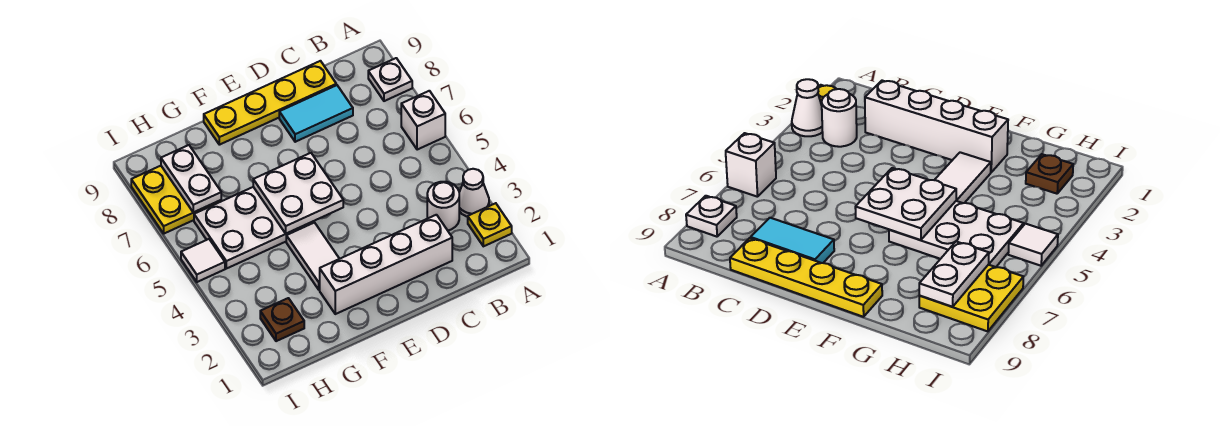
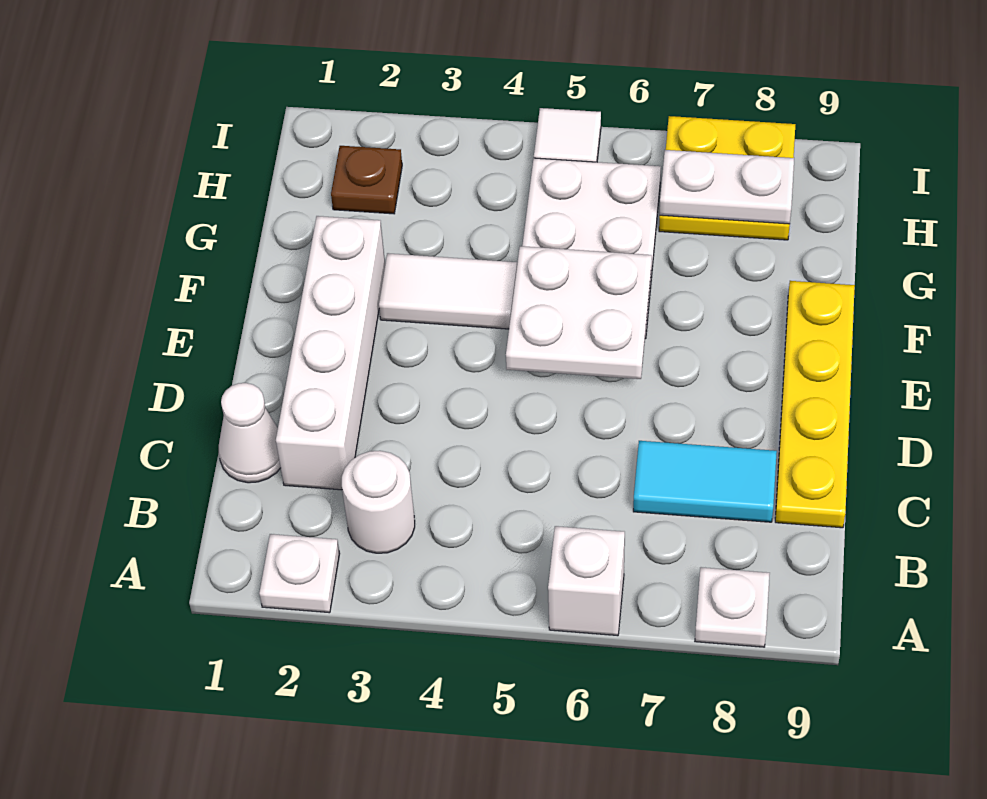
yellow 1x1 plate [468,203,512,246] -> white 1x1 plate [259,534,340,613]
white 1x1 cone [459,169,489,217] -> white 1x1 cone moved to [219,383,281,483]
cyan 1x2 tile [279,85,353,142] -> cyan 1x2 tile turned to [633,441,777,522]

